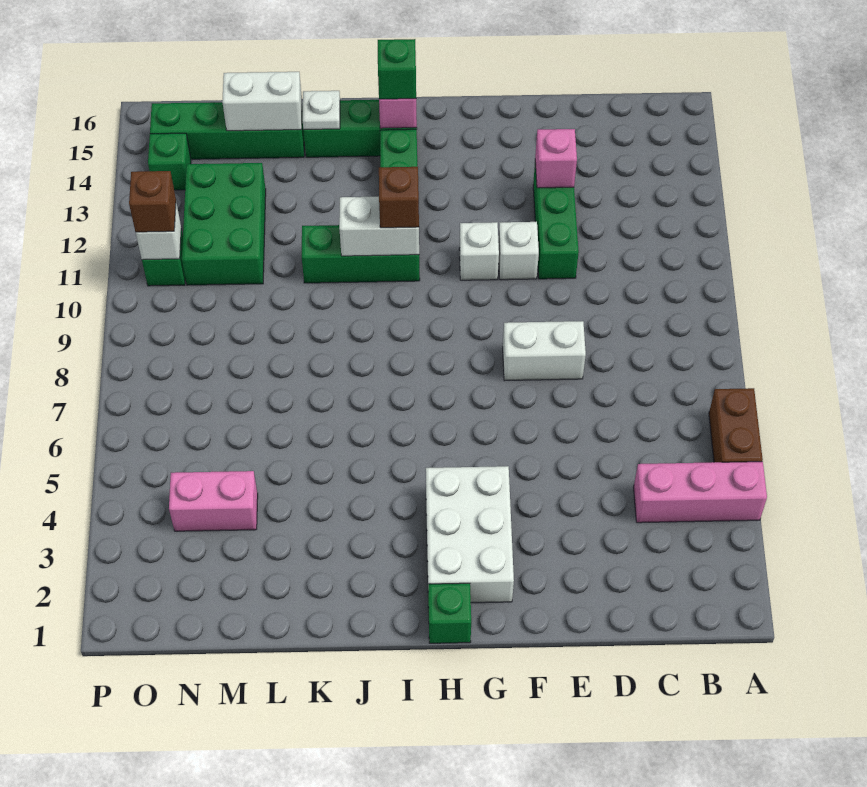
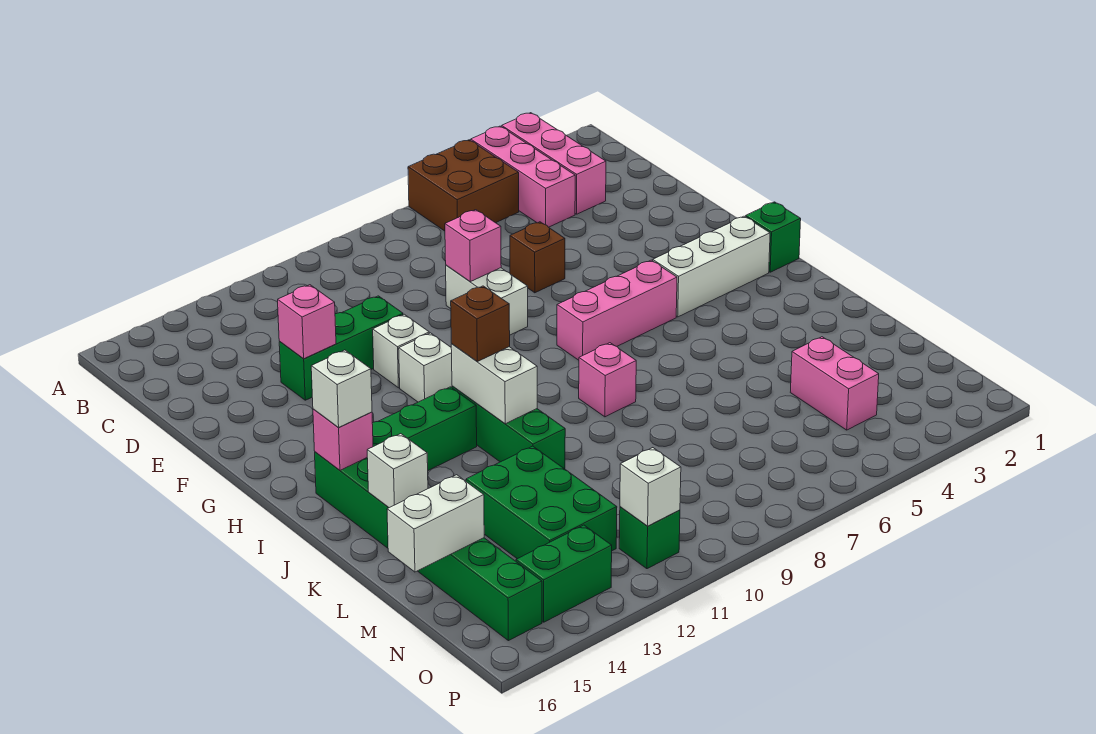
none -> pink 1x3 brick [502,113,606,214]
brown 1x2 brick [709,388,763,462] -> brown 2x2 brick [408,140,519,231]
none -> pink 1x1 brick [445,210,501,282]
white 2x3 brick [426,466,514,603] -> white 1x3 brick [653,216,770,317]
none -> pink 1x3 brick [557,260,677,360]
green 1x1 brick [378,39,416,99] -> white 1x1 brick [311,350,372,428]
none -> pink 1x1 brick [579,343,636,417]
white 1x1 plate [303,91,340,129] -> white 1x1 brick [367,434,428,508]
white 1x2 brick [222,72,302,131] -> white 1x2 brick turned to [387,475,484,572]
green 2x3 brick [182,163,266,285] -> green 2x3 brick turned to [466,446,617,559]
brown 1x1 brick [129,171,176,232] -> brown 1x1 brick moved to [510,222,565,293]
green 1x1 brick [148,133,191,190] -> green 1x2 brick [516,525,612,622]

